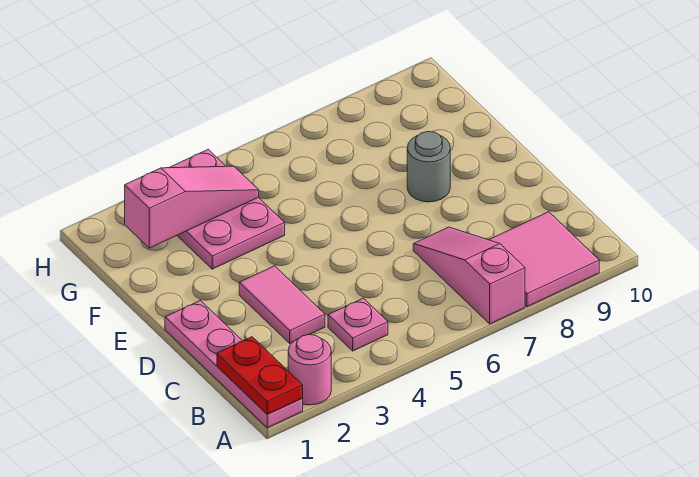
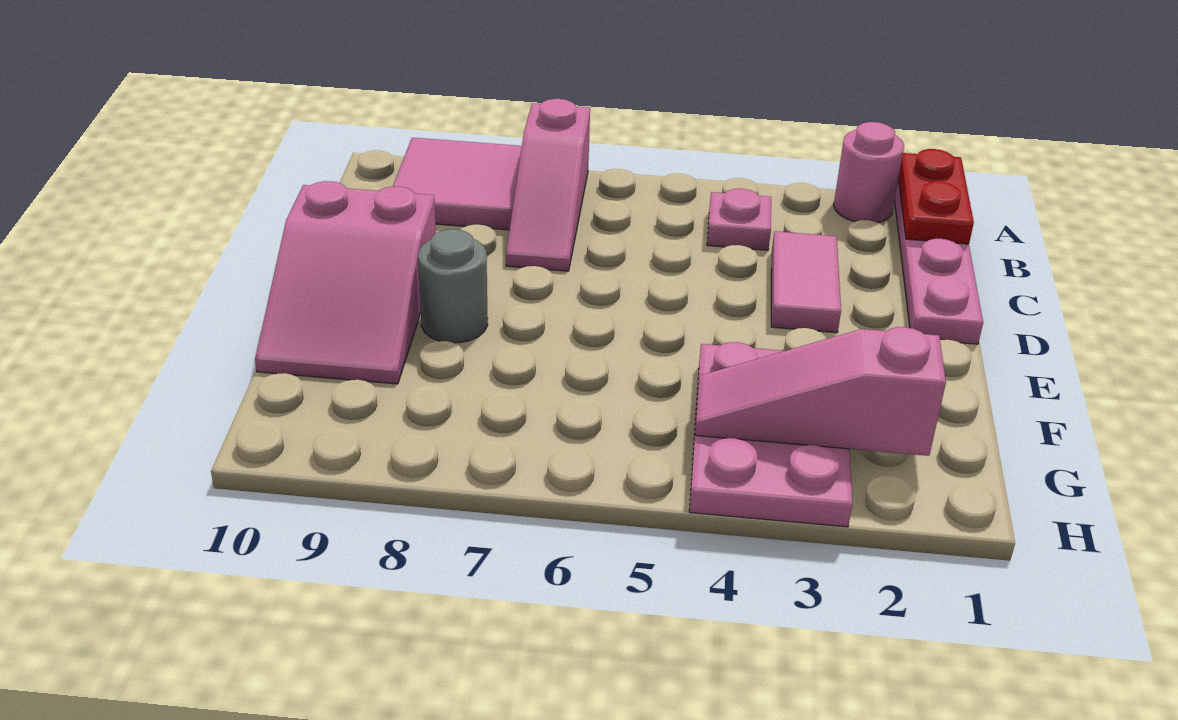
none -> pink 2x3 slope [255,181,436,384]

